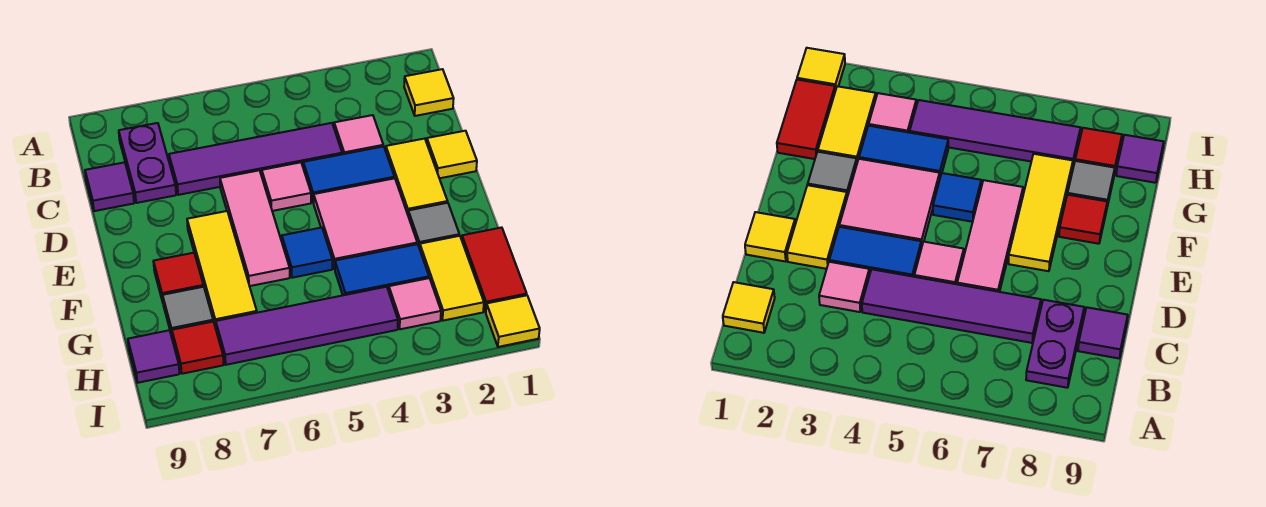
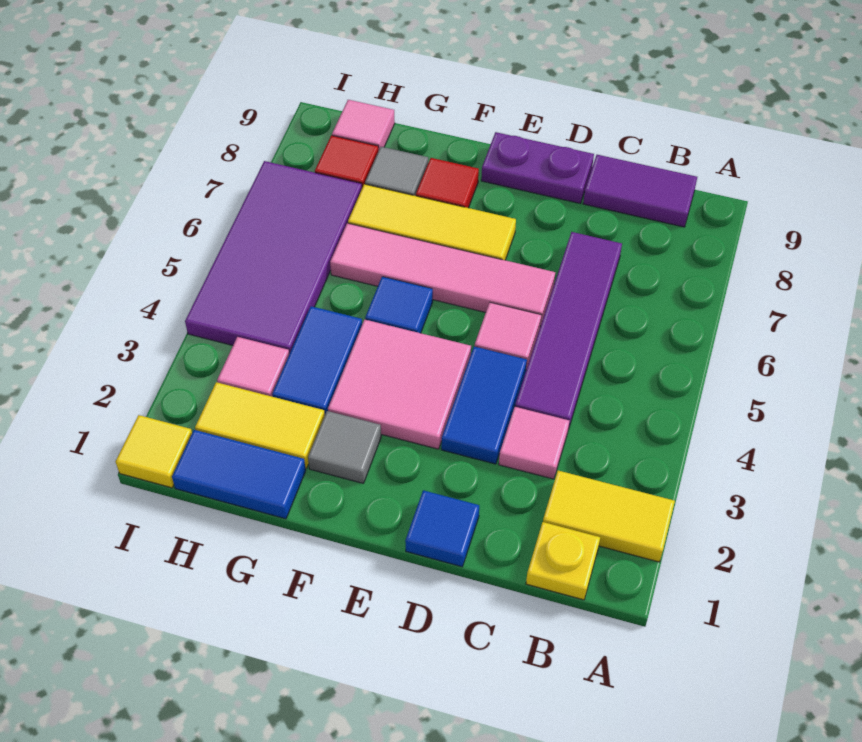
yellow 1x1 tile [404,69,454,116] -> yellow 1x1 plate [526,522,600,600]
purple 1x2 plate [119,123,176,203] -> purple 1x2 plate moved to [481,132,594,203]
purple 1x1 tile [85,162,134,211] -> purple 1x2 tile [583,155,697,227]
yellow 1x1 tile [427,131,477,178] -> blue 1x1 tile [405,490,479,567]
yellow 1x2 tile [386,139,448,214] -> yellow 1x2 tile moved to [543,471,675,562]
pink 1x3 tile [220,170,290,286] -> pink 1x4 tile [330,223,555,326]
red 1x2 tile [462,227,527,312] -> blue 1x2 tile [172,430,306,519]
purple 1x4 tile [216,287,398,365] -> purple 2x4 tile [185,161,362,354]
purple 1x1 tile [128,330,179,383] -> pink 1x1 tile [332,100,395,151]

